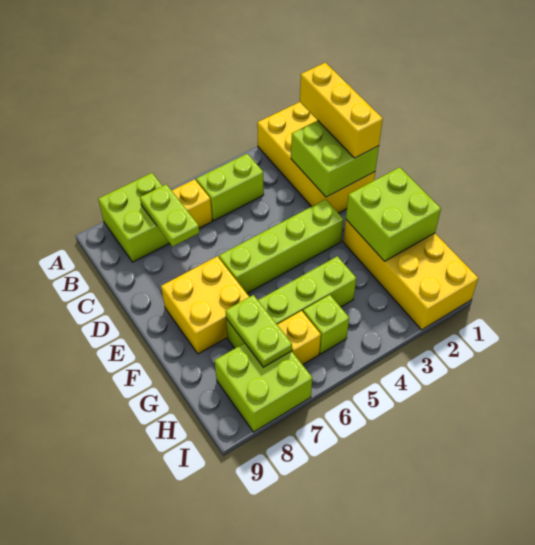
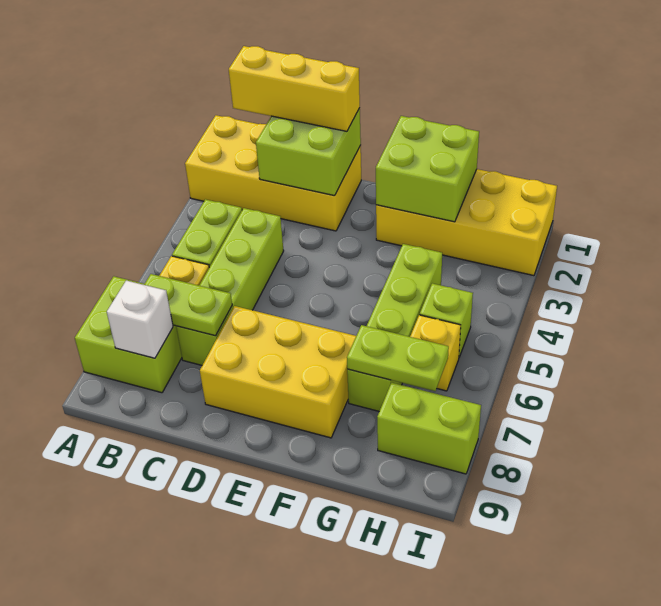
none -> white 1x1 brick [107,281,173,358]
lime 1x4 brick [219,199,344,293] -> lime 1x4 brick moved to [176,208,284,365]
yellow 2x2 brick [161,256,249,354] -> yellow 2x3 brick [200,306,356,438]
lime 2x2 brick [215,343,312,432] -> lime 1x2 brick [377,382,481,474]

